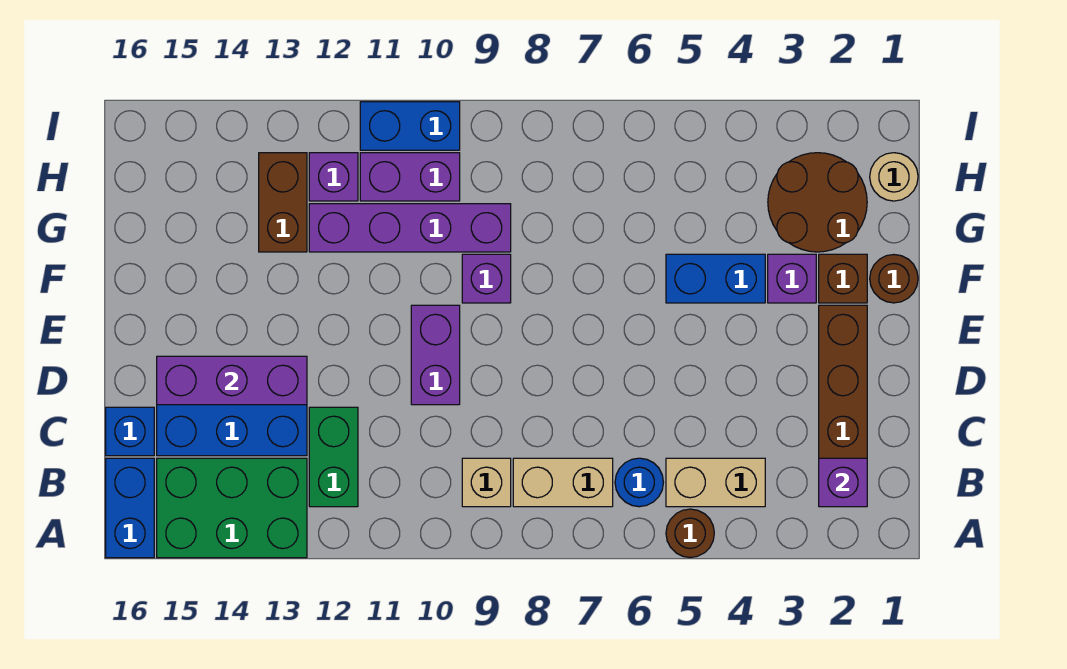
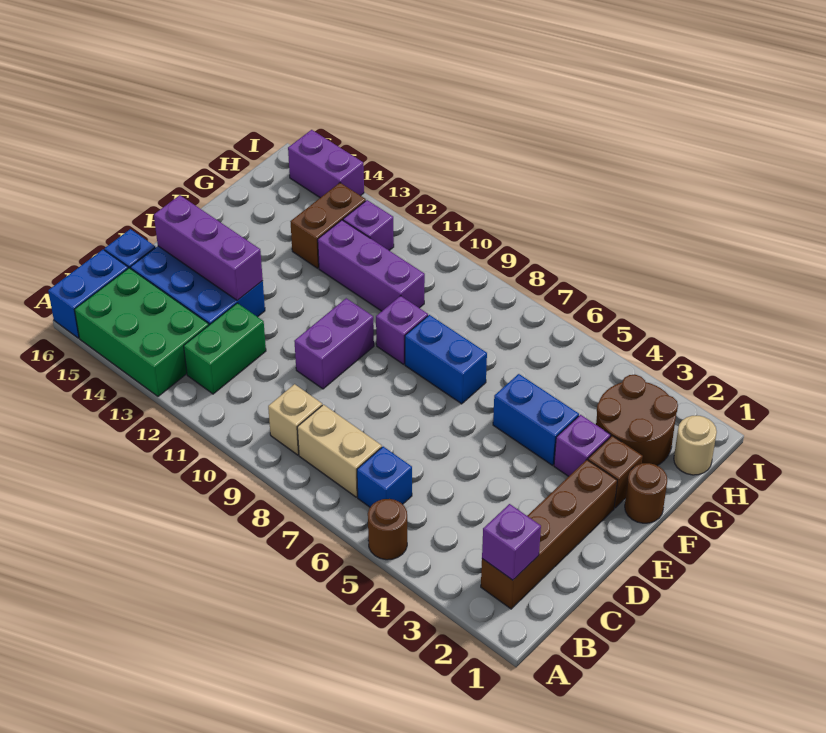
tan 1x2 brick [666,458,765,507] -> none
blue 1x1 round brick [615,458,663,507] -> blue 1x1 brick [357,447,412,507]
purple 1x4 brick [309,204,511,252] -> purple 1x3 brick [318,220,425,311]
purple 1x2 brick [360,153,460,201] -> purple 1x2 brick moved to [288,130,364,198]
blue 1x2 brick [360,102,460,150] -> blue 1x2 brick moved to [405,315,487,404]

